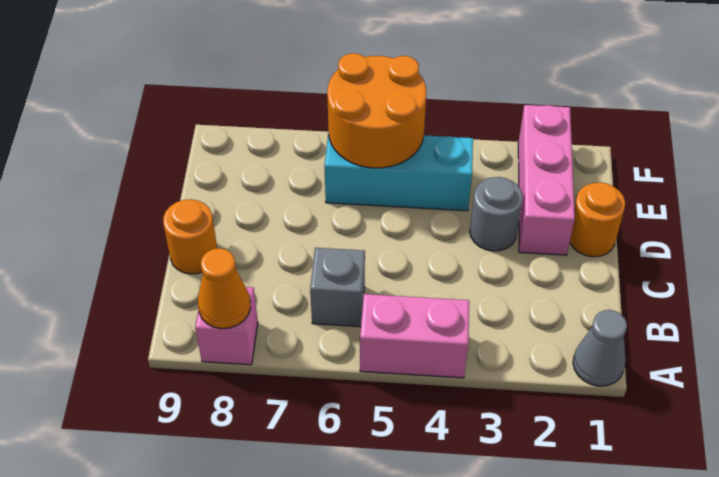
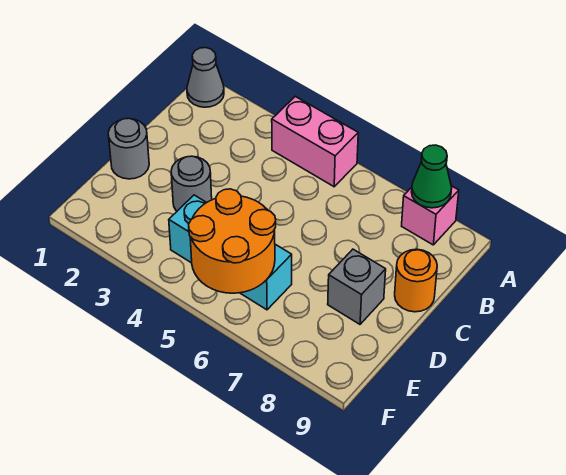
orange 1x1 cone [198,248,251,329] -> green 1x1 cone [412,145,452,208]
grey 1x1 brick [310,248,365,327] -> grey 1x1 brick moved to [328,249,386,324]
orange 1x1 round brick [570,183,625,257] -> grey 1x1 round brick [108,118,149,179]
pink 1x3 brick [518,105,575,255] -> none

